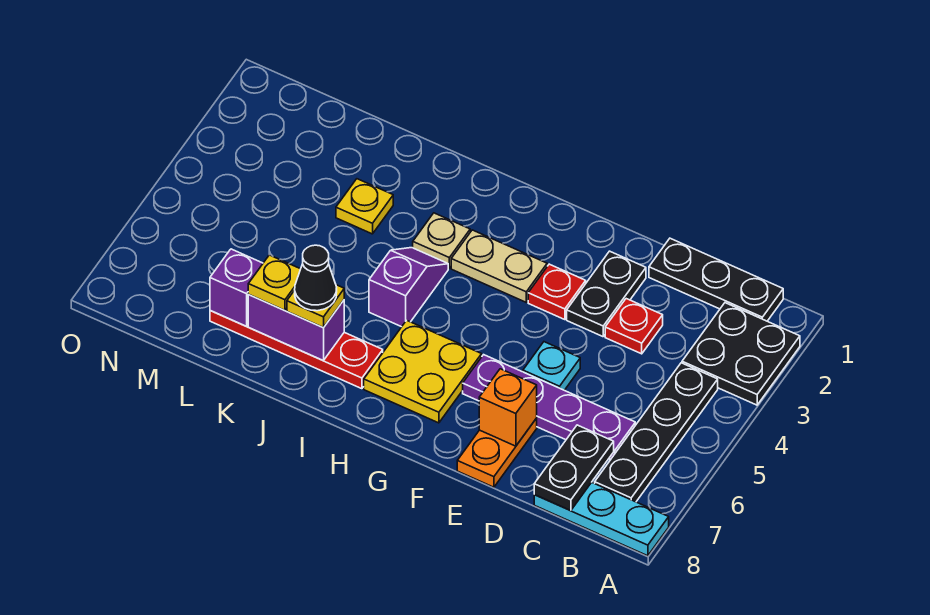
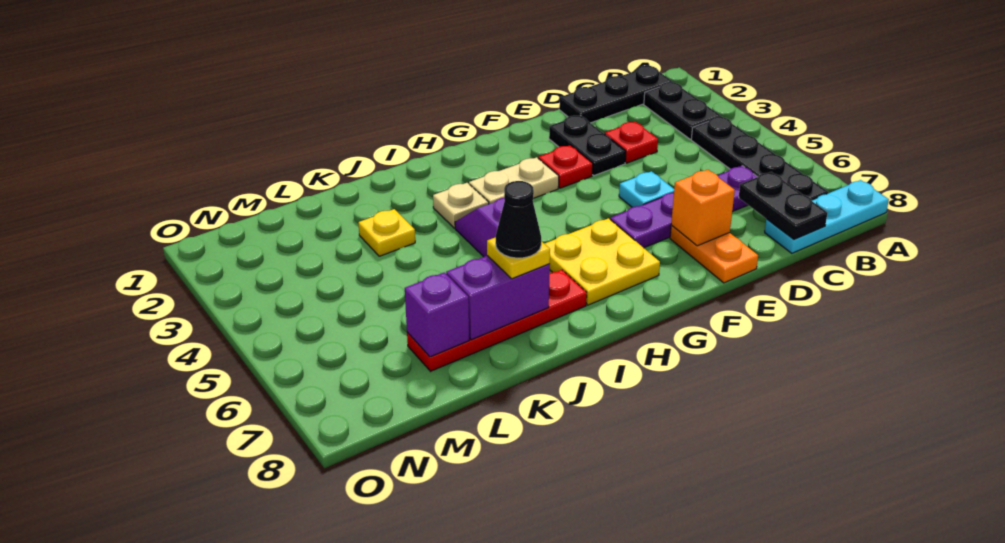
black 2x2 plate [682,303,800,405] -> black 1x2 plate [644,82,721,139]
yellow 1x1 plate [248,255,300,310] -> none

